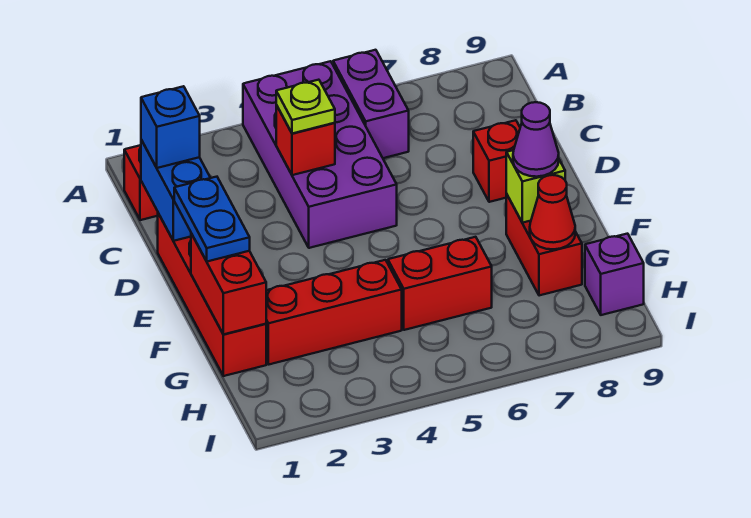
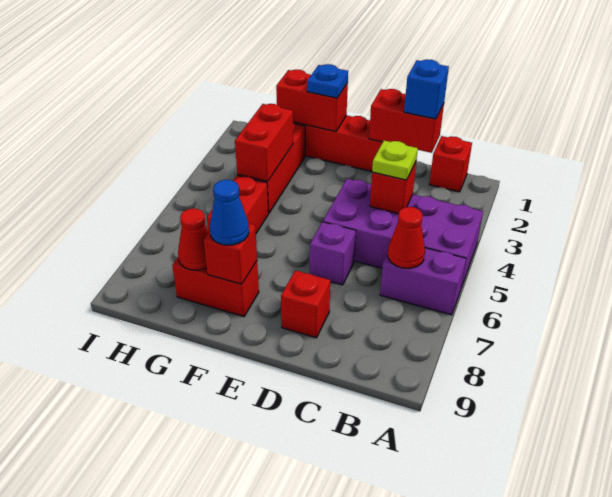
none -> red 1x1 cone [388,207,425,268]
blue 1x2 brick [141,140,210,241] -> red 1x2 brick [369,89,444,153]
blue 1x2 plate [174,177,250,262] -> blue 1x1 plate [307,64,348,98]
lime 1x1 brick [506,150,565,223] -> red 1x1 brick [204,223,257,284]
purple 1x1 cone [513,102,559,177] -> blue 1x1 cone [210,180,249,245]
none -> red 1x2 brick [235,104,293,181]
purple 1x1 brick [585,234,644,315] -> purple 1x1 brick moved to [310,222,356,285]

